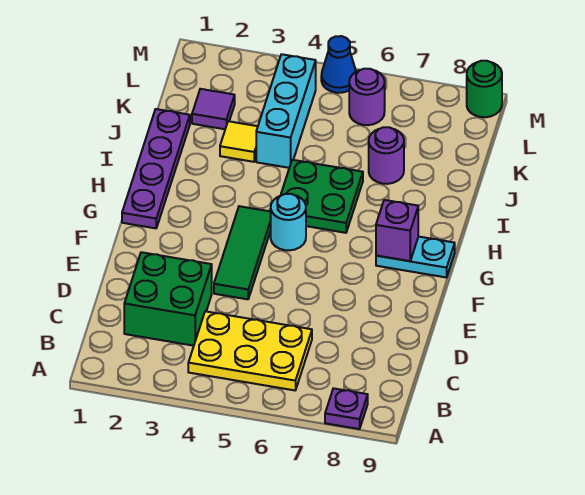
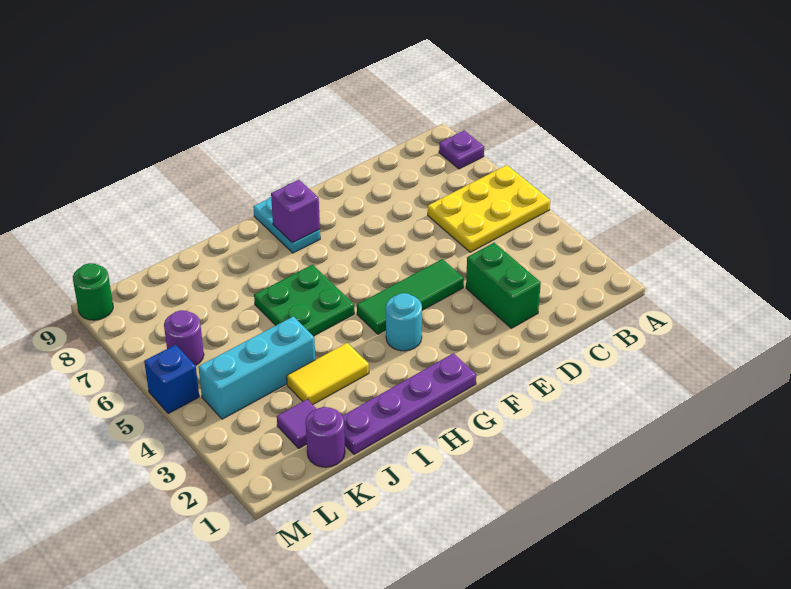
yellow 2x3 plate [188,311,312,390] -> yellow 2x3 plate turned to [428,165,550,252]
green 2x2 brick [124,252,212,346] -> green 1x2 brick [466,243,541,328]
cyan 1x1 round brick [271,194,306,250] -> cyan 1x1 round brick moved to [386,293,422,351]
yellow 1x1 tile [220,121,258,162] -> yellow 1x2 tile [287,343,369,405]
purple 1x1 round brick [369,127,404,184] -> purple 1x1 round brick moved to [306,407,345,467]
blue 1x1 cone [321,36,356,93] -> blue 1x1 brick [144,345,199,414]

